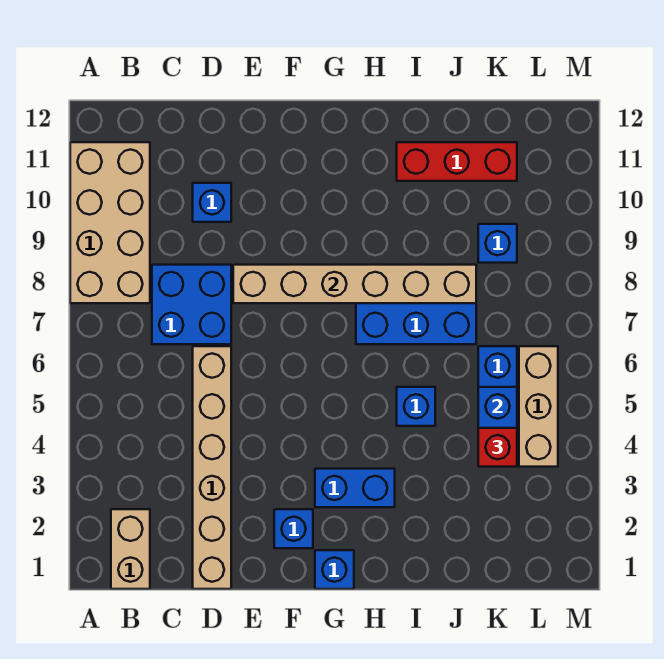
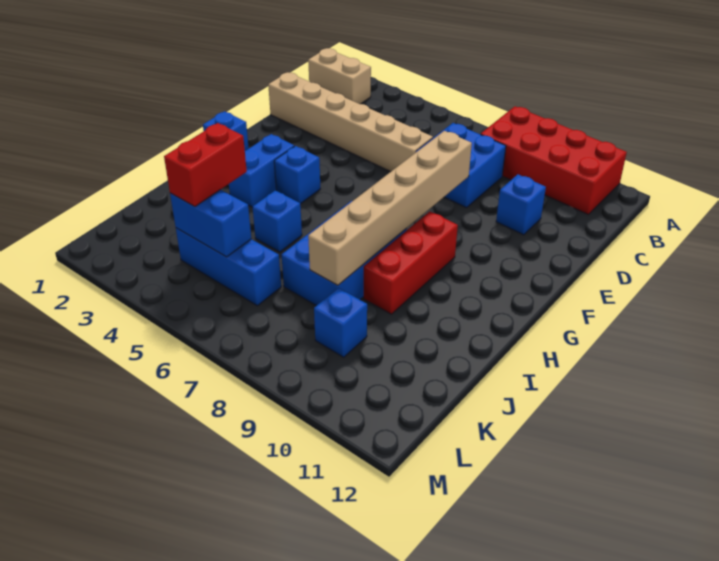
tan 2x4 brick [70,142,150,303] -> red 2x4 brick [481,106,627,214]
blue 1x1 brick [274,509,313,548] -> blue 1x1 brick moved to [274,146,320,204]
red 1x3 brick [397,142,517,181] -> red 1x3 brick moved to [364,211,458,314]
red 1x1 brick [478,428,517,467] -> red 1x2 brick [164,123,247,207]
tan 1x3 brick [519,346,558,467] -> none

